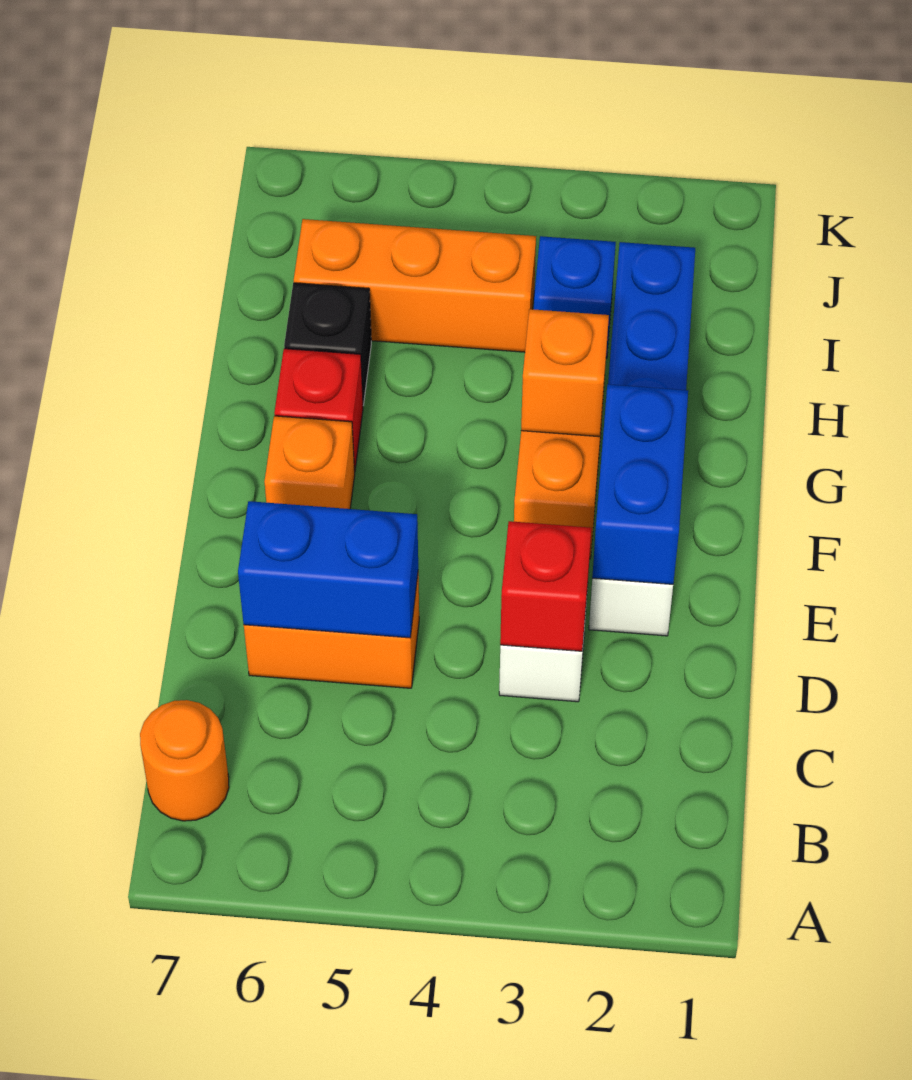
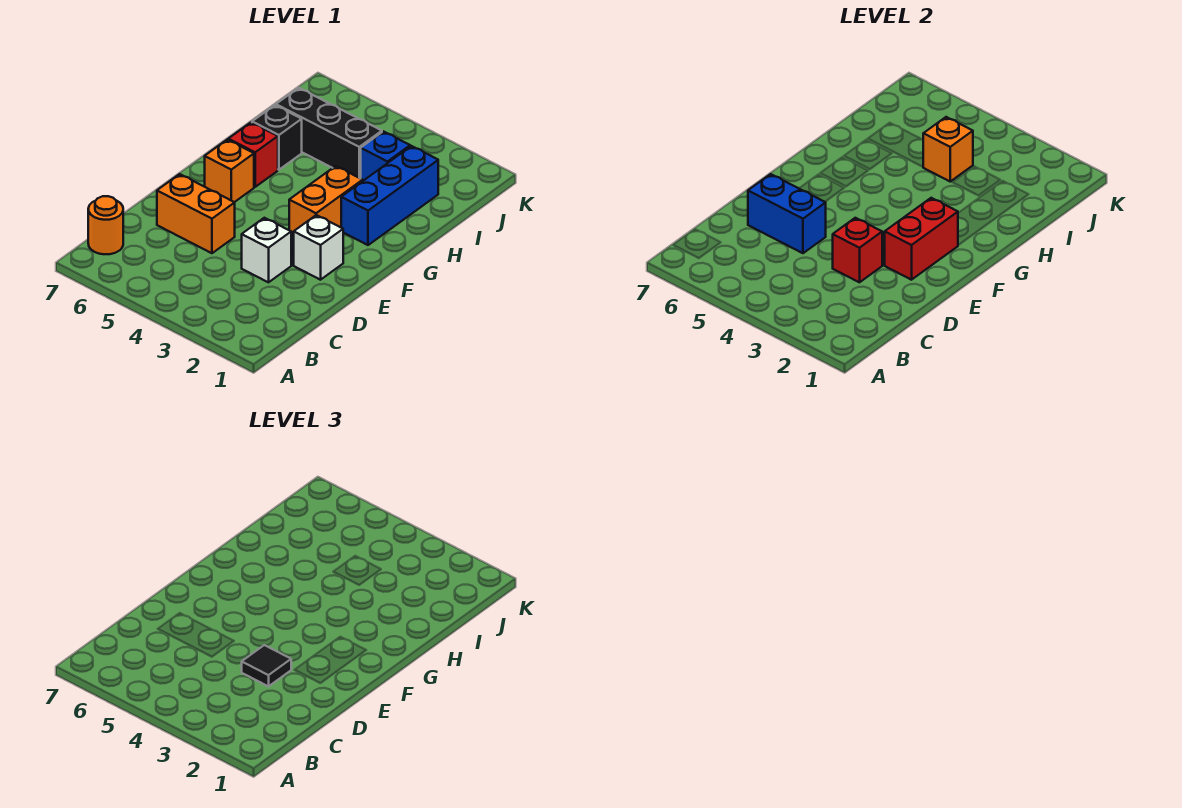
none -> black 1x1 tile [242,645,291,686]
blue 1x2 brick [592,384,688,584] -> red 1x2 brick [885,198,958,280]
orange 1x1 brick [521,309,609,437] -> orange 1x1 brick moved to [923,117,973,181]
orange 1x3 brick [294,219,536,352] -> black 1x3 brick [276,88,382,178]

